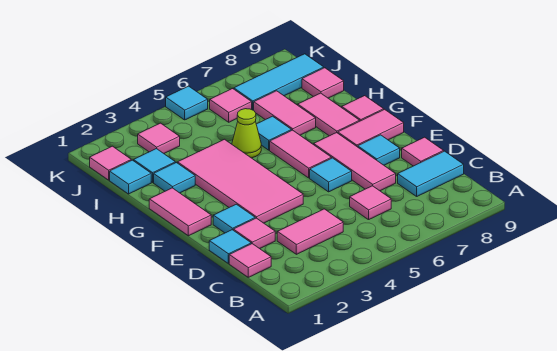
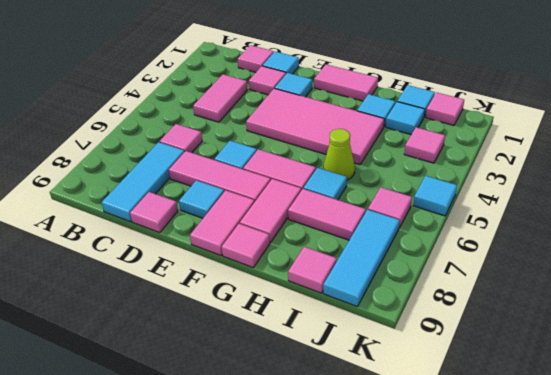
cyan 1x2 tile [398,151,464,196] -> cyan 1x3 tile [101,142,184,222]
pink 1x2 tile [298,93,360,136] -> pink 1x2 tile turned to [240,179,301,242]

